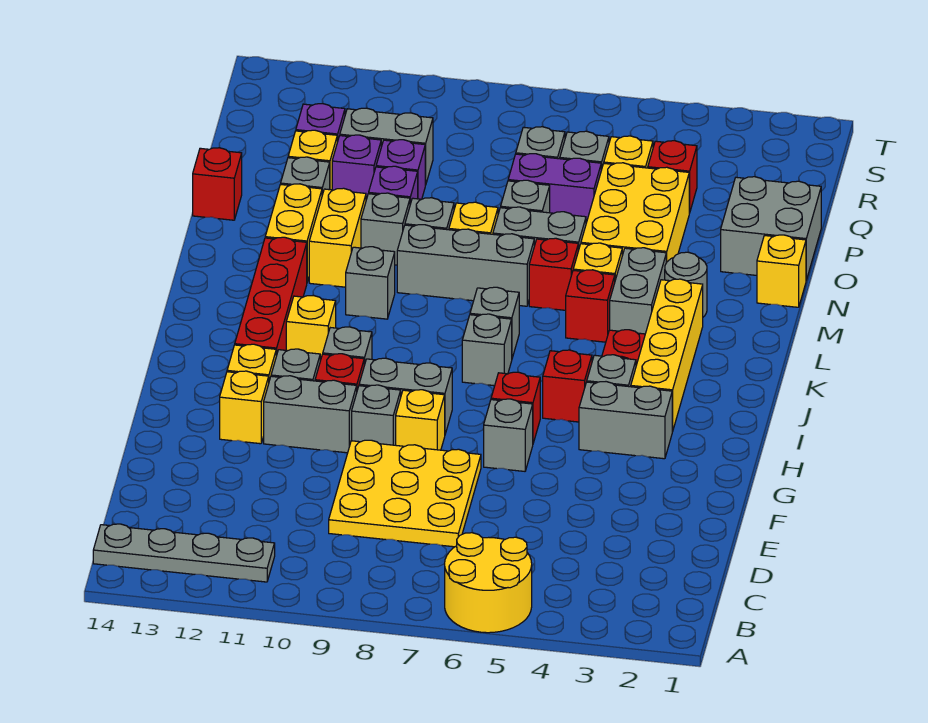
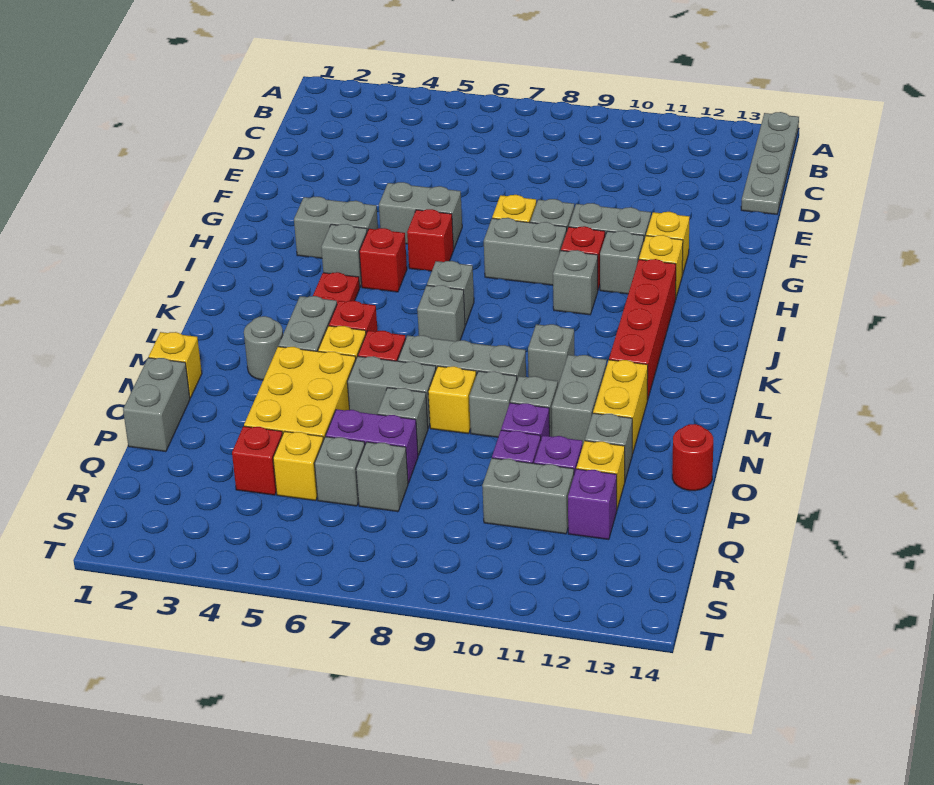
yellow 2x2 round brick [445,533,532,633] -> none
grey 1x4 plate [93,524,275,582] -> grey 1x4 plate turned to [741,112,799,214]
yellow 3x3 plate [329,440,481,547] -> none
grey 1x1 brick [484,399,533,471] -> grey 1x2 brick [379,182,462,248]
yellow 1x4 brick [631,279,703,432] -> none
yellow 1x1 brick [286,296,336,361] -> none
yellow 1x2 brick [309,188,366,287] -> grey 1x2 brick [552,355,607,447]
grey 2x2 brick [721,177,821,280] -> grey 1x2 brick [123,358,190,452]
red 1x1 brick [193,148,242,220] -> red 1x1 round brick [672,424,713,491]

